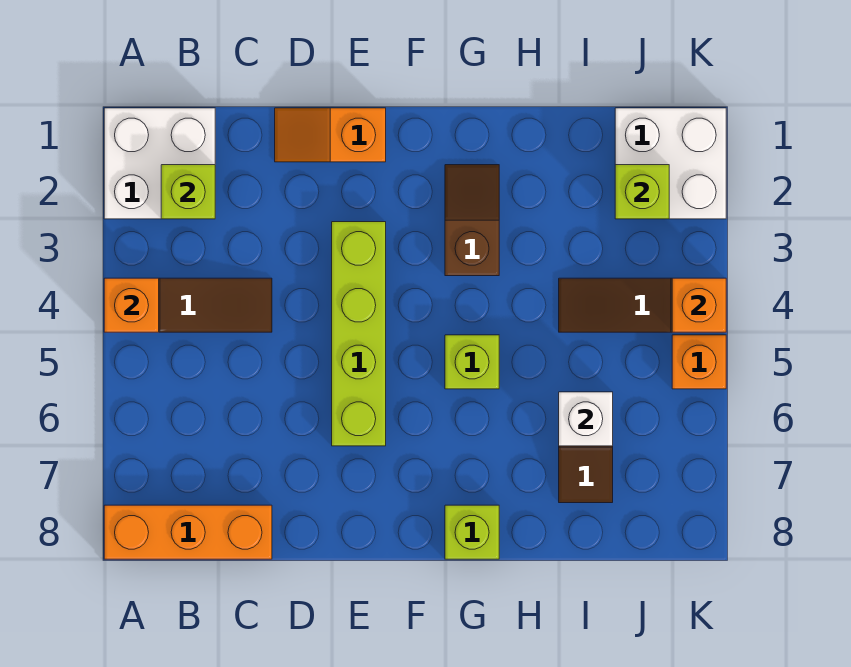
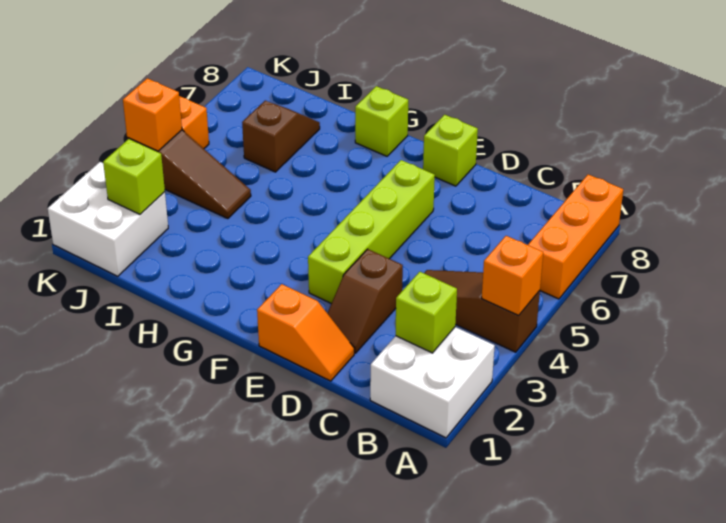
orange 1x3 brick [104,505,272,559] -> orange 1x3 brick turned to [528,174,623,299]
brown 1x2 slope [445,165,499,276] -> brown 1x2 slope moved to [327,249,403,353]
lime 1x1 brick [445,335,499,389] -> lime 1x1 brick moved to [423,115,478,186]
white 1x1 brick [559,392,613,446] -> none

